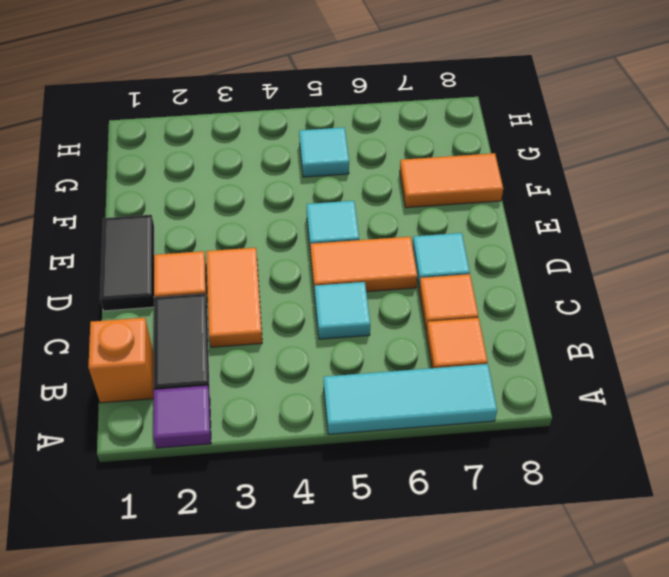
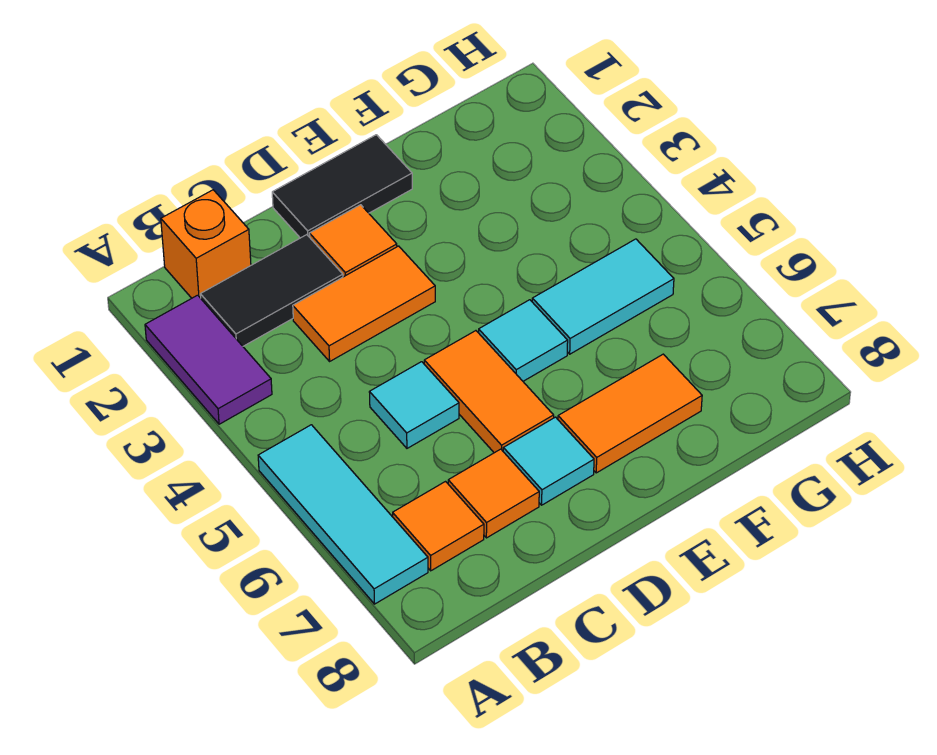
purple 1x1 tile [153,386,211,448] -> purple 1x2 tile [145,295,272,424]
orange 1x2 tile [400,153,503,208] -> orange 1x2 tile turned to [558,354,702,473]
cyan 1x1 tile [299,127,349,177] -> cyan 1x2 tile [532,239,674,354]

